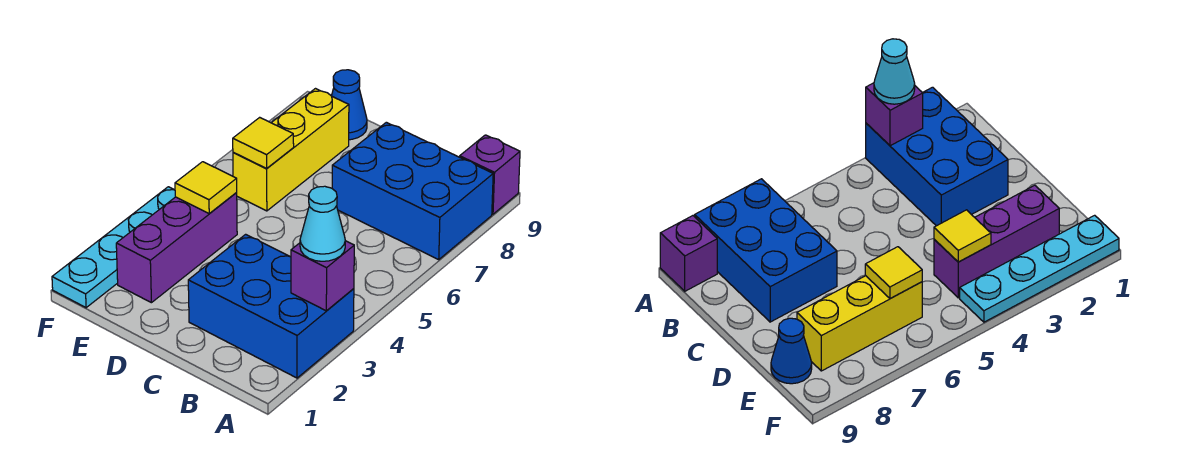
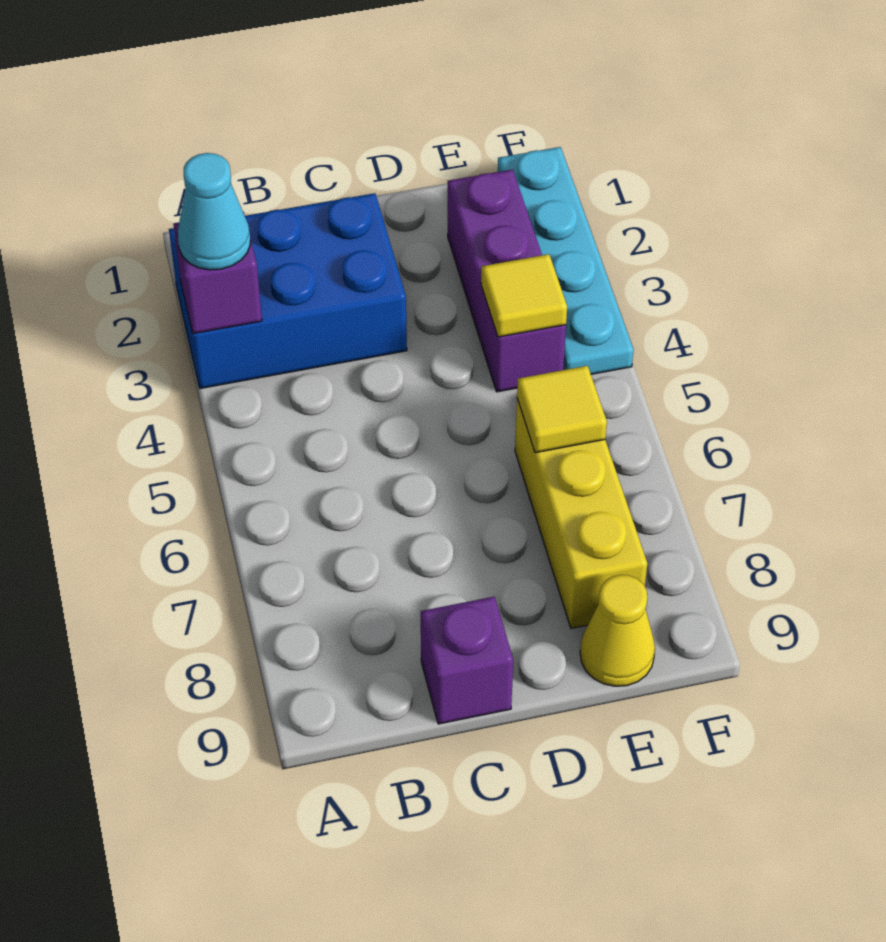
blue 2x3 brick [332,122,493,260] -> none
purple 1x1 brick [460,135,520,214] -> purple 1x1 brick moved to [421,597,513,724]
blue 1x1 cone [332,70,367,140] -> yellow 1x1 cone [580,575,655,686]

